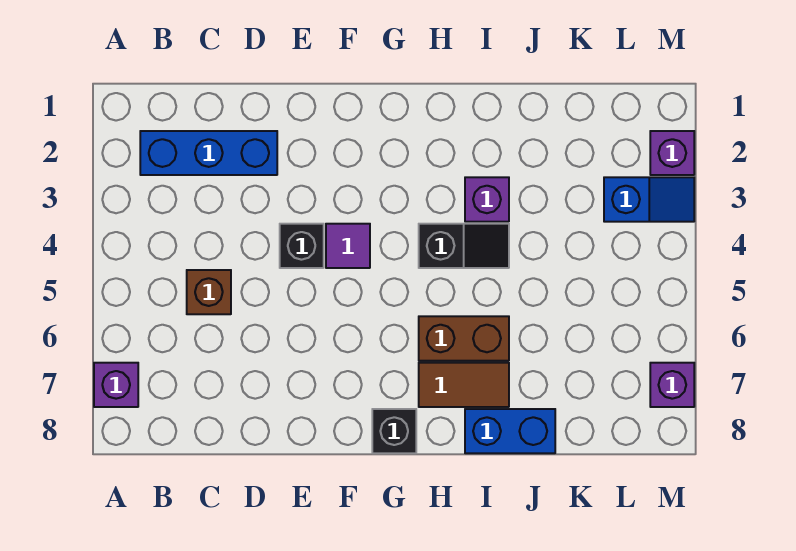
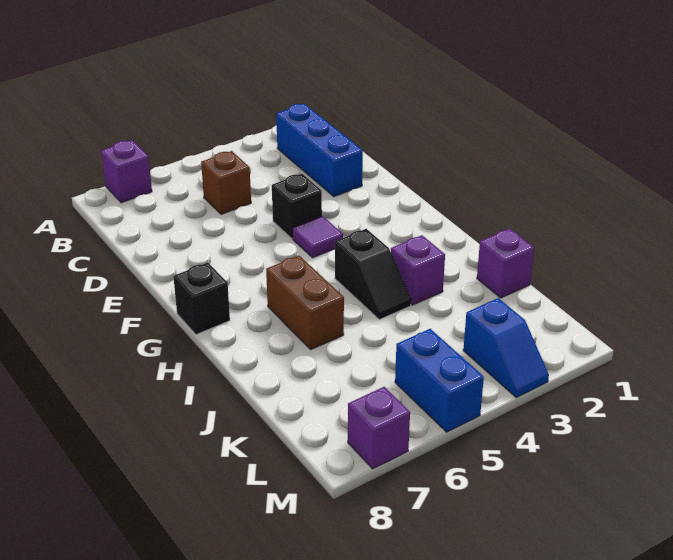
brown 1x2 tile [419,363,509,407] -> none
blue 1x2 brick [465,409,555,453] -> blue 1x2 brick moved to [395,329,484,432]
purple 1x1 brick [650,131,694,175] -> purple 1x1 brick moved to [477,229,534,298]

